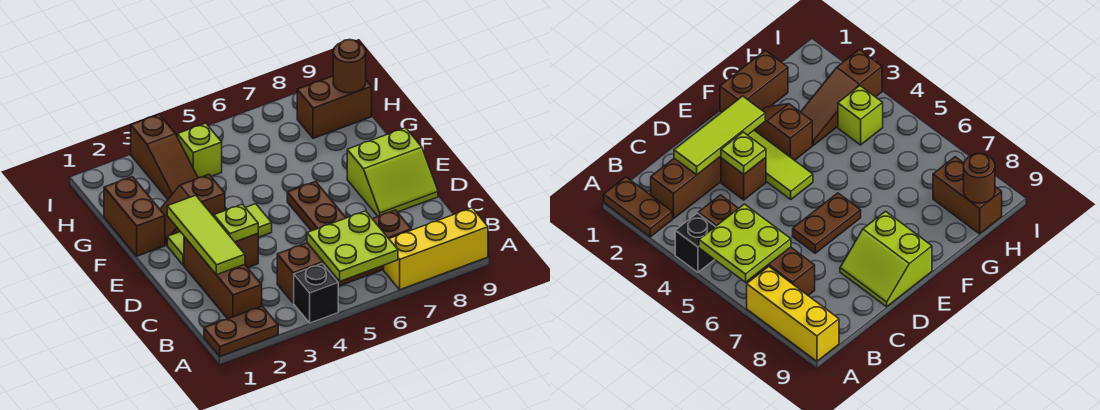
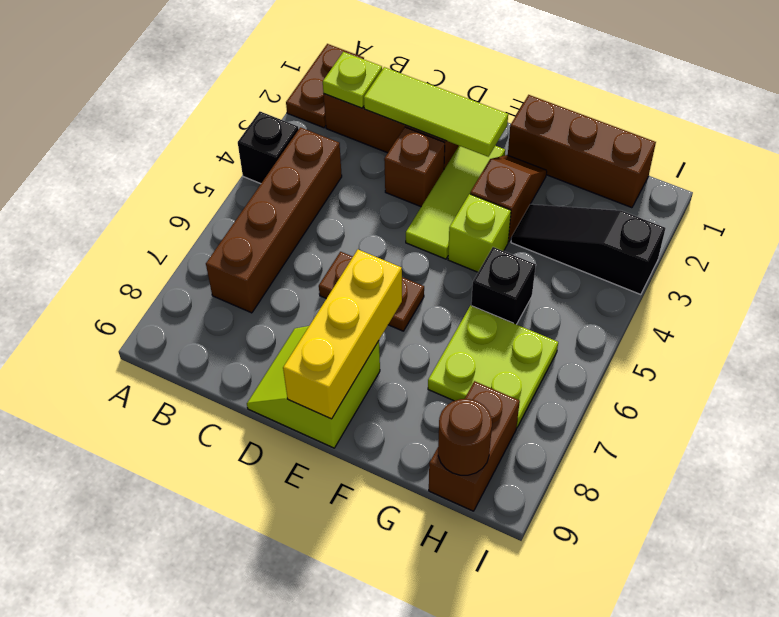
lime 2x2 plate [307,211,398,281] -> lime 2x2 plate moved to [428,306,558,428]
yellow 1x3 brick [384,208,488,290] -> yellow 1x3 brick moved to [283,249,402,419]
lime 1x1 plate [214,204,258,242] -> lime 1x1 plate moved to [323,52,382,108]
brown 1x2 brick [104,177,165,256] -> brown 1x3 brick [508,95,656,208]
brown 1x3 slope [131,114,198,199] -> black 1x3 slope [511,204,665,295]
none -> black 1x1 brick [471,247,536,324]
lime 1x1 brick [177,123,222,178] -> lime 1x1 brick moved to [448,194,511,272]

